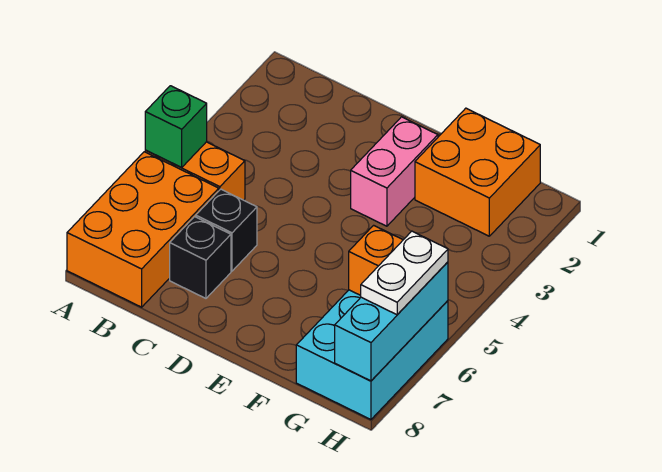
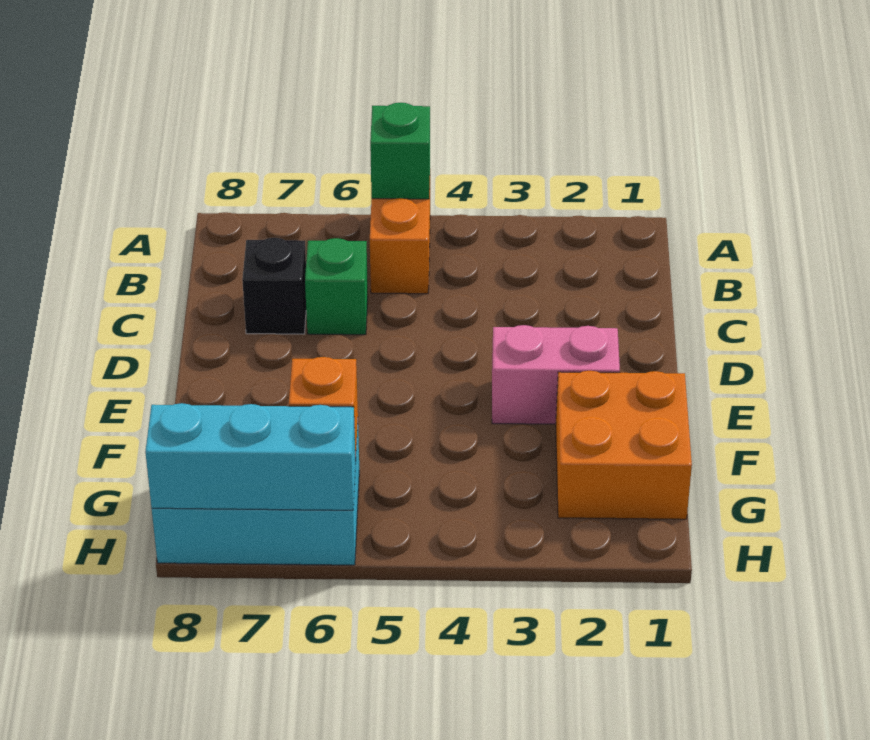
orange 2x3 brick [67,152,219,307] -> none
black 1x1 brick [196,189,257,271] -> green 1x1 brick [305,238,368,335]
white 1x2 plate [361,231,448,315] -> none

